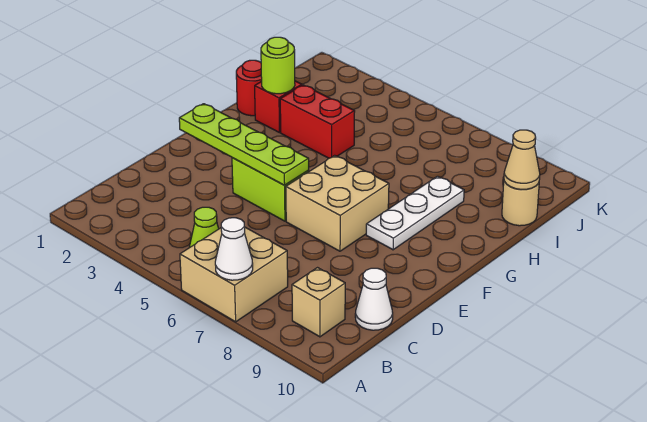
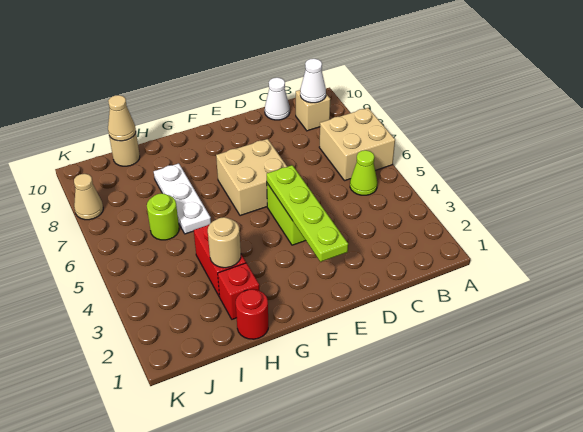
white 1x1 cone [215,218,253,280] -> white 1x1 cone moved to [300,59,326,103]
white 1x3 plate [366,176,464,250] -> white 1x3 plate turned to [154,163,211,234]
lime 1x1 round brick [261,37,295,94] -> lime 1x1 round brick moved to [147,193,179,240]
none -> tan 1x1 round brick [208,217,241,268]
none -> tan 1x1 cone [74,174,103,220]

